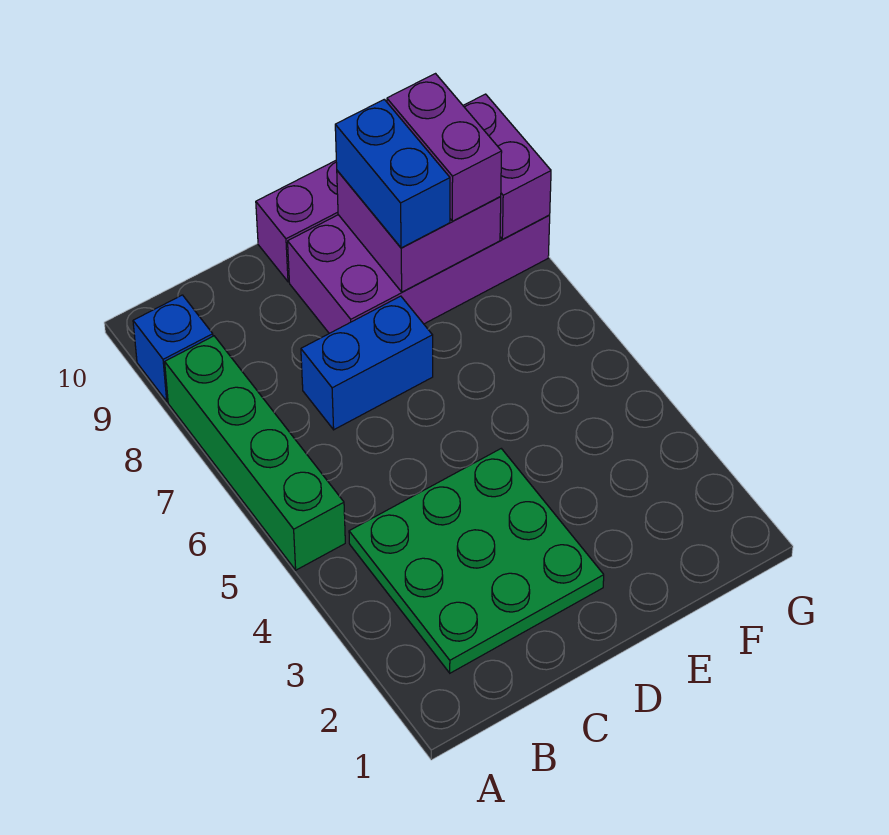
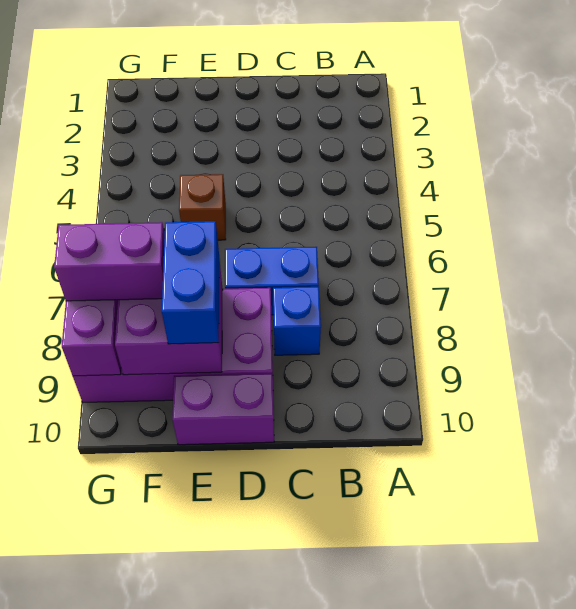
green 1x4 brick [165,336,345,570] -> none
blue 1x1 brick [133,295,213,401] -> blue 1x1 brick moved to [273,287,321,355]
green 3x3 plate [349,449,604,673] -> none
none -> brown 1x1 brick [179,174,226,240]
purple 1x2 brick [387,74,502,221] -> purple 1x2 brick turned to [54,222,165,301]

